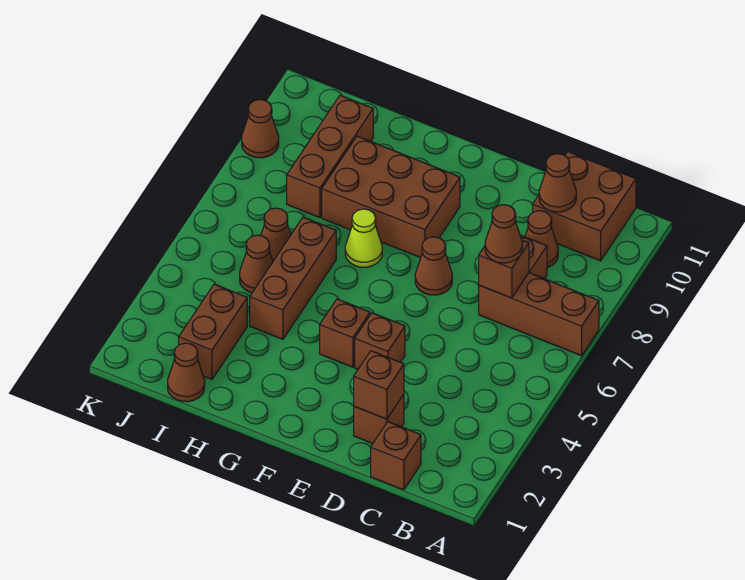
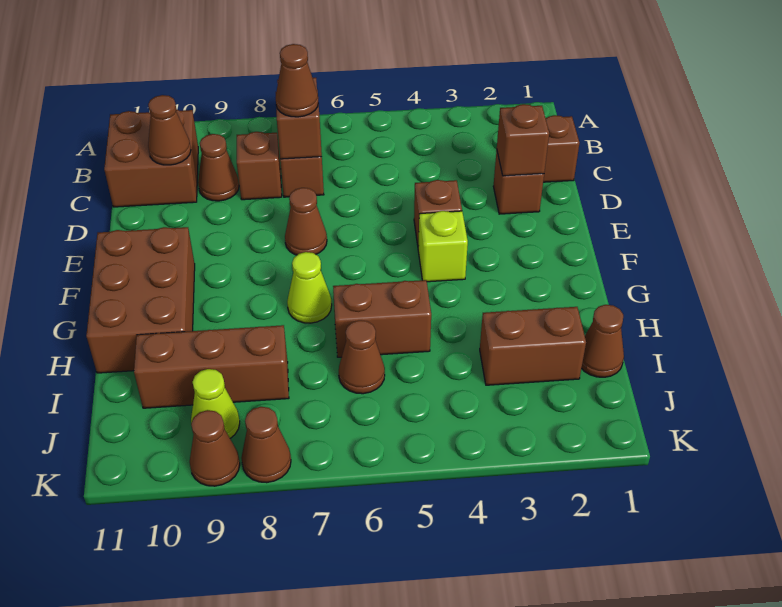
brown 1x1 brick [320,299,370,367] -> lime 1x1 brick [418,211,468,282]
brown 2x3 brick [322,136,460,258] -> brown 2x3 brick moved to [86,227,195,373]
brown 1x3 brick [250,217,336,339] -> brown 1x2 brick [333,280,431,357]
brown 1x1 cone [240,235,273,293] -> brown 1x1 cone moved to [241,407,291,483]
none -> lime 1x1 cone [191,369,240,438]

